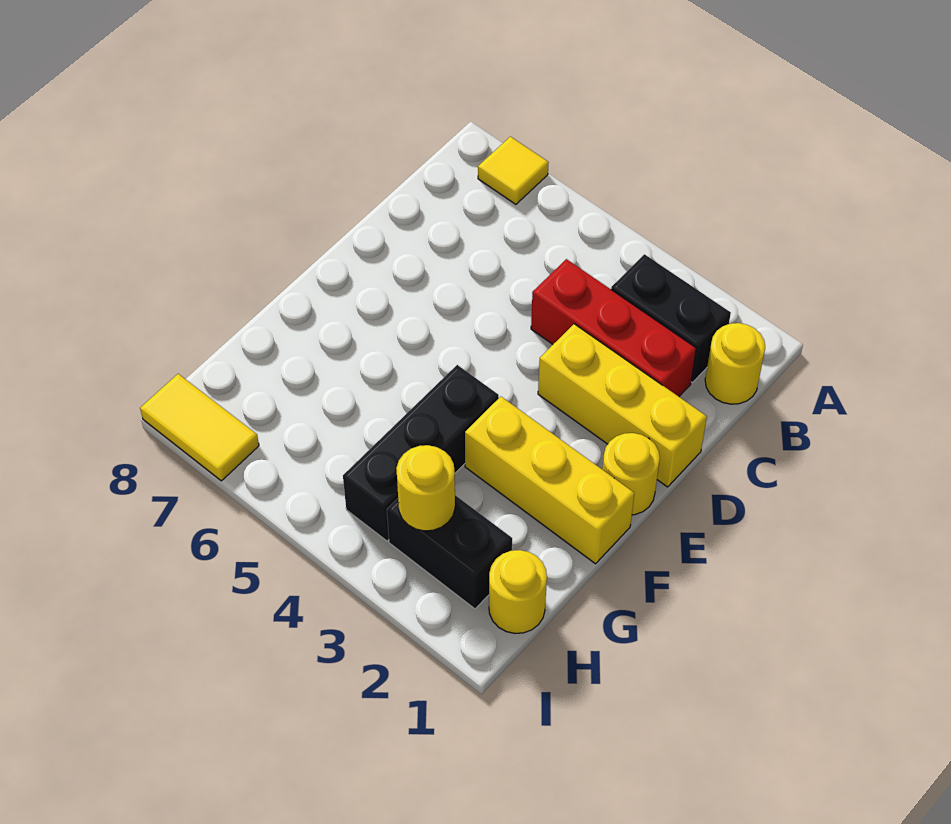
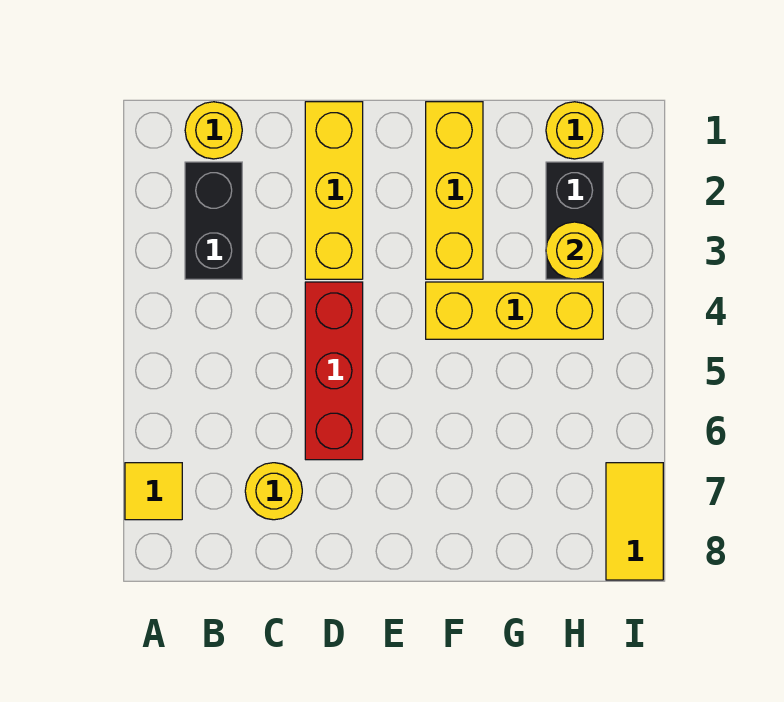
red 1x3 brick [531,259,696,396] -> red 1x3 brick moved to [305,282,363,460]
yellow 1x1 round brick [602,433,660,515] -> yellow 1x1 round brick moved to [245,463,302,520]
black 1x3 brick [343,365,499,541] -> yellow 1x3 brick [426,282,603,339]

